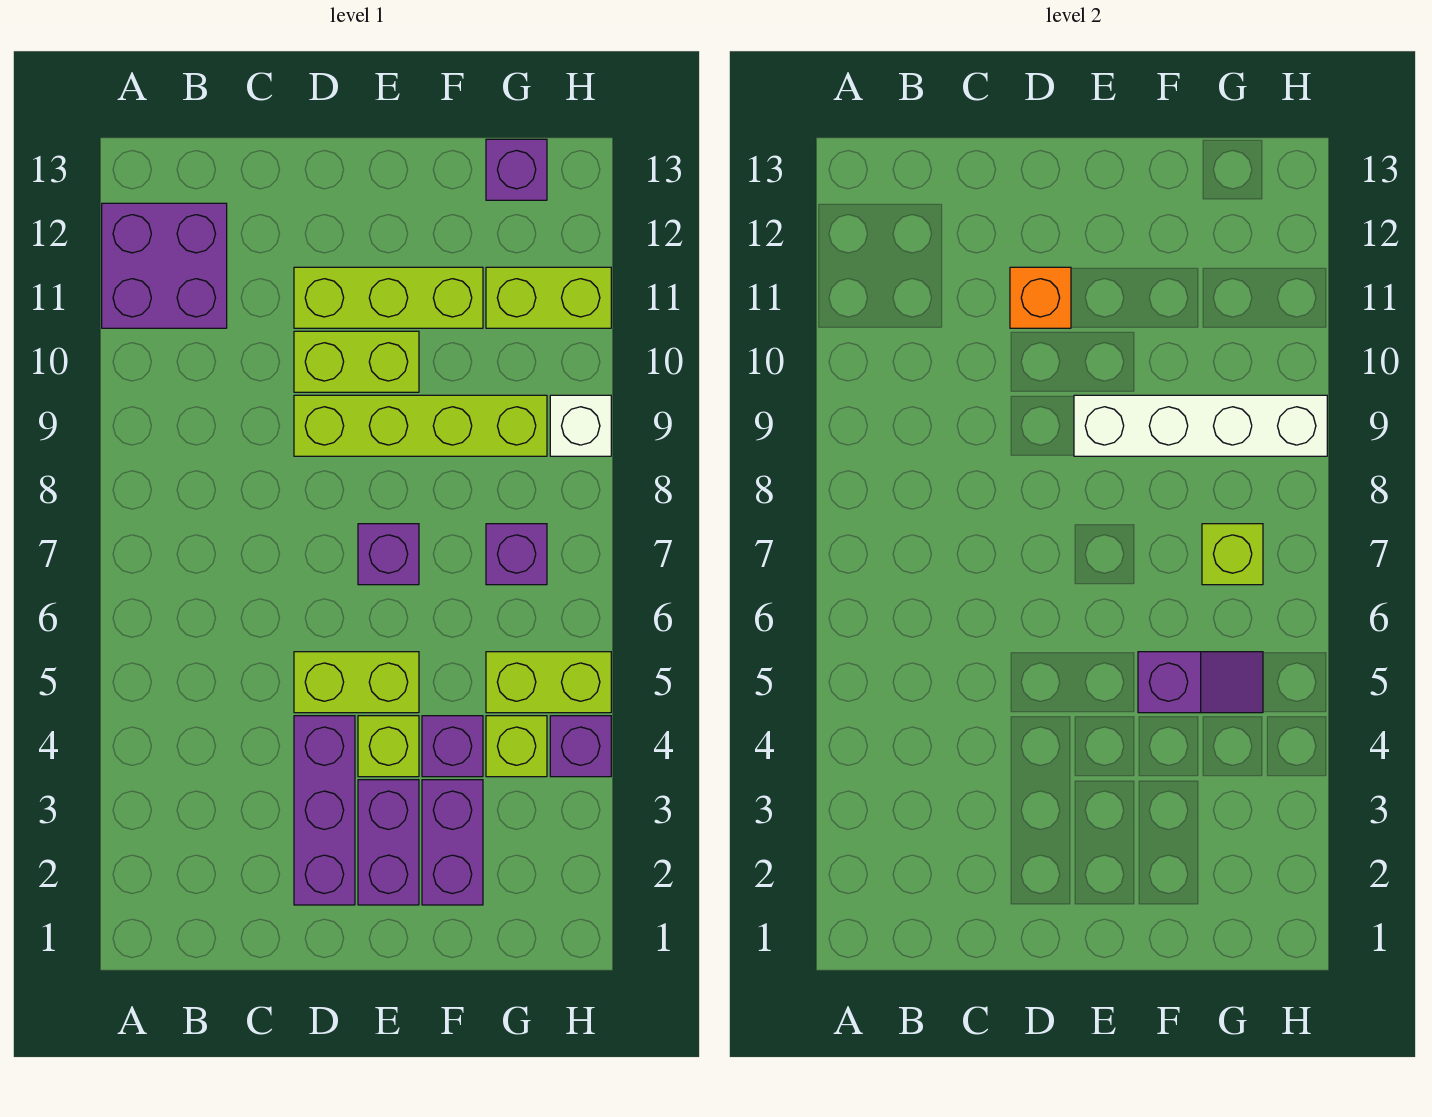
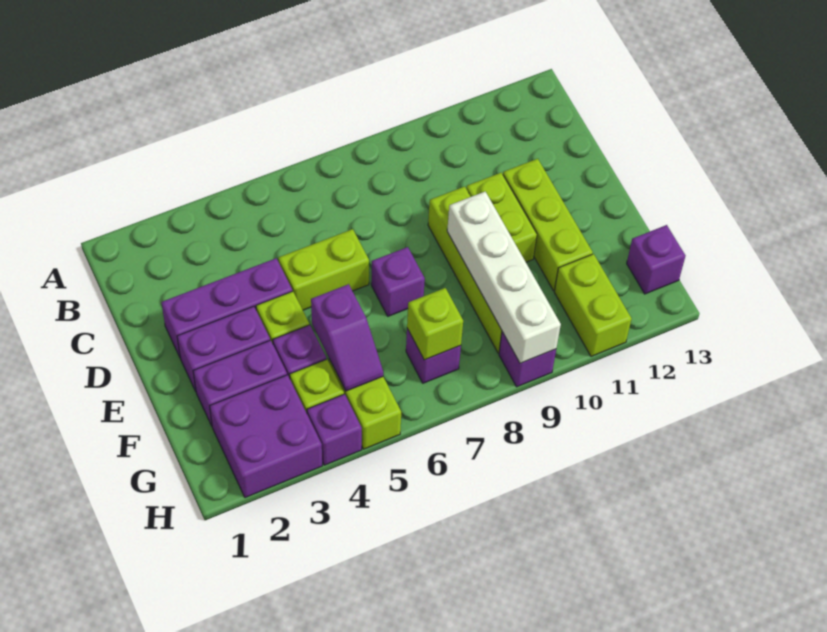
purple 2x2 brick [102,203,227,328] -> purple 2x2 brick moved to [210,375,322,498]
lime 1x2 brick [294,652,419,713] -> lime 1x2 brick turned to [278,229,369,310]
orange 1x1 brick [1010,267,1071,328] -> none
white 1x1 brick [550,395,611,456] -> purple 1x1 brick [499,332,556,387]

